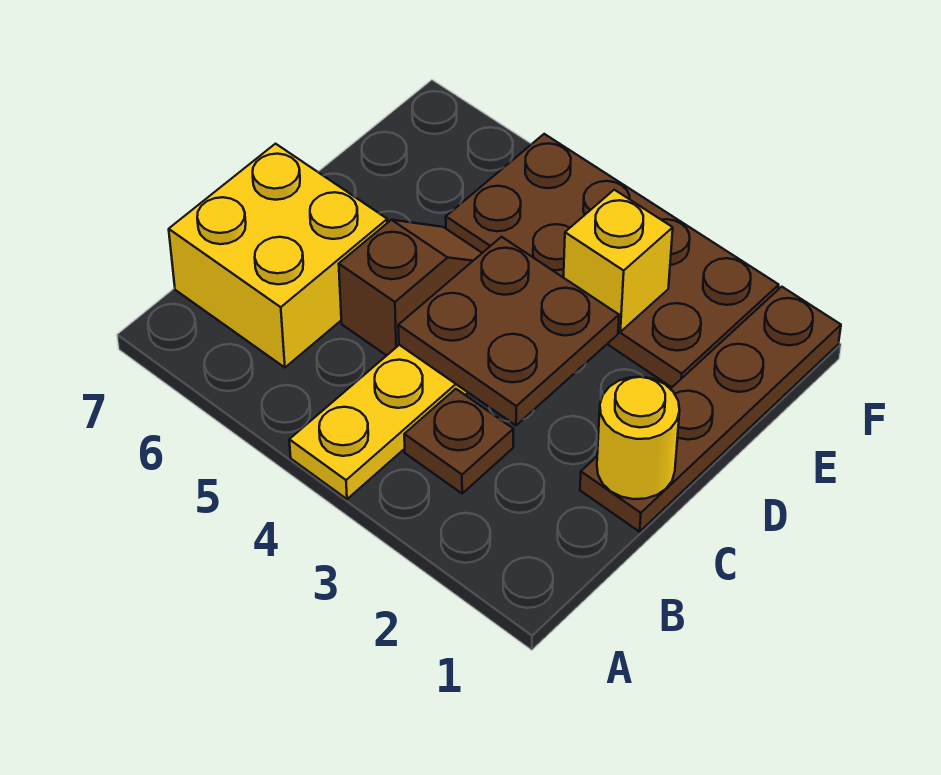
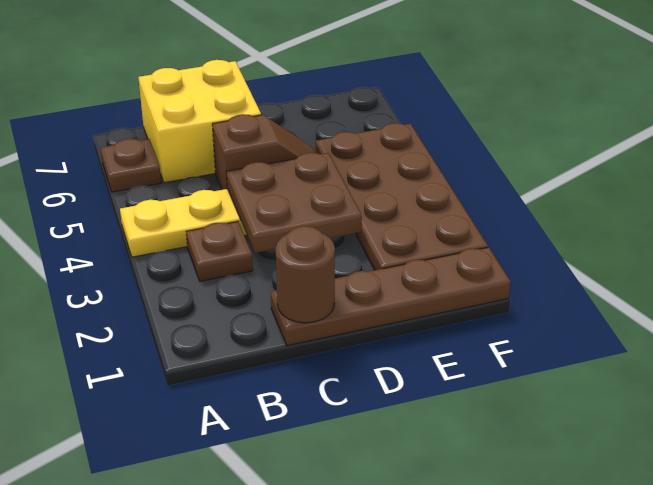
none -> brown 1x1 plate [101,139,161,192]
yellow 1x1 round brick [597,377,680,499] -> brown 1x1 round brick [276,226,335,323]
yellow 1x1 brick [564,190,673,332] -> none

